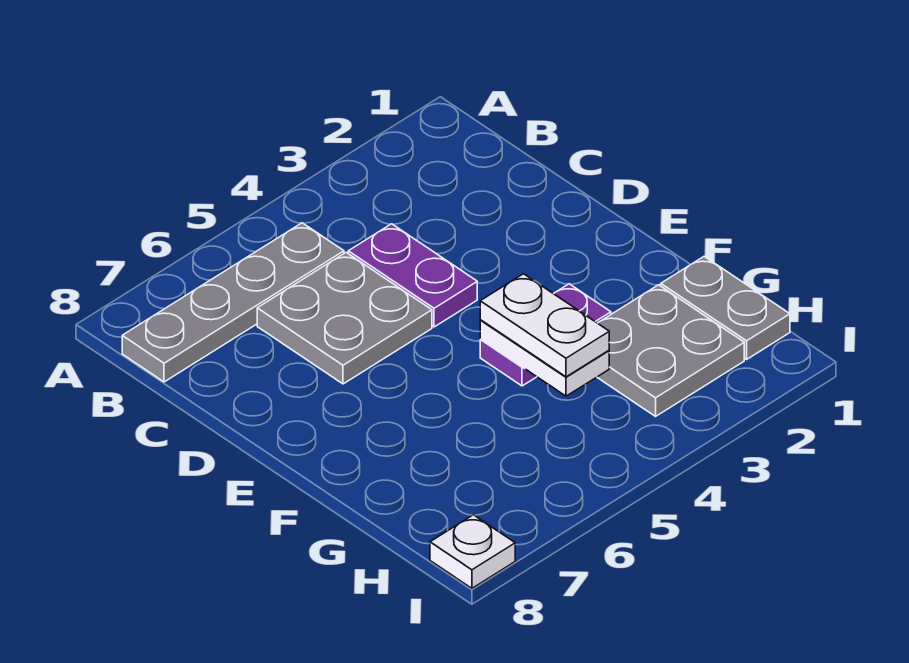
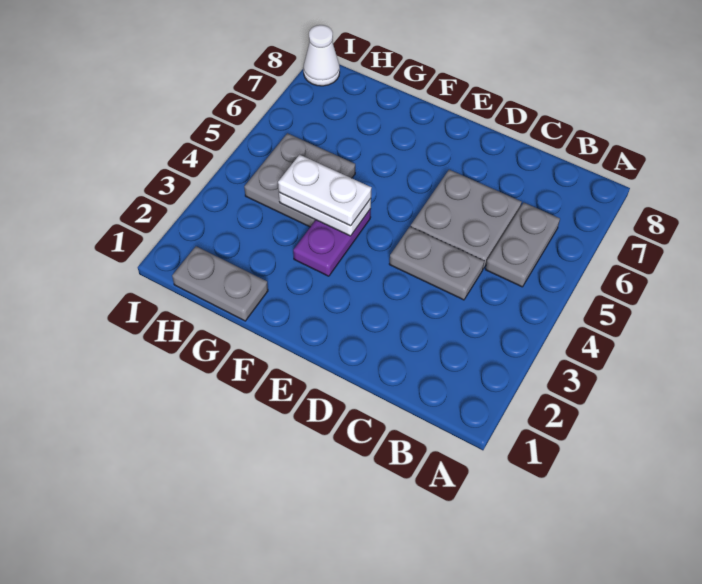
grey 1x4 plate [122,223,344,382] -> grey 1x2 plate [486,203,560,287]
purple 1x2 plate [348,224,477,327] -> grey 1x2 plate [389,227,484,300]
grey 2x2 plate [597,285,744,416] -> grey 2x2 plate moved to [244,133,355,227]
white 1x1 plate [430,515,515,588] -> white 1x1 cone [303,25,340,86]

